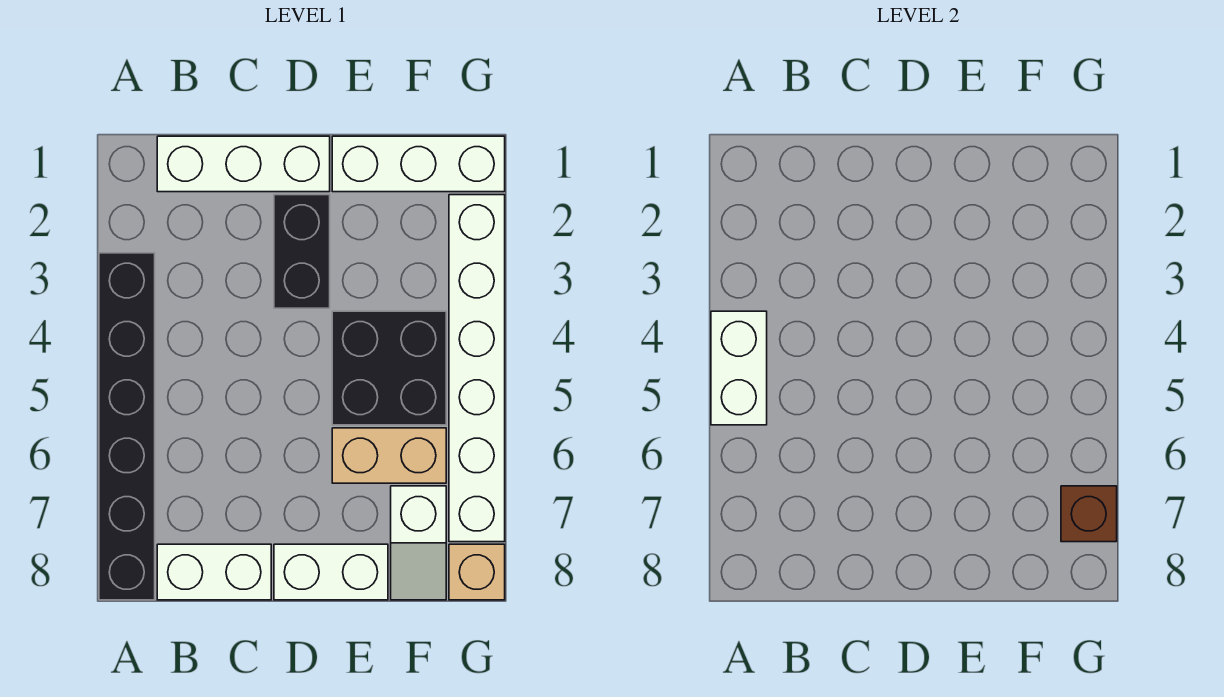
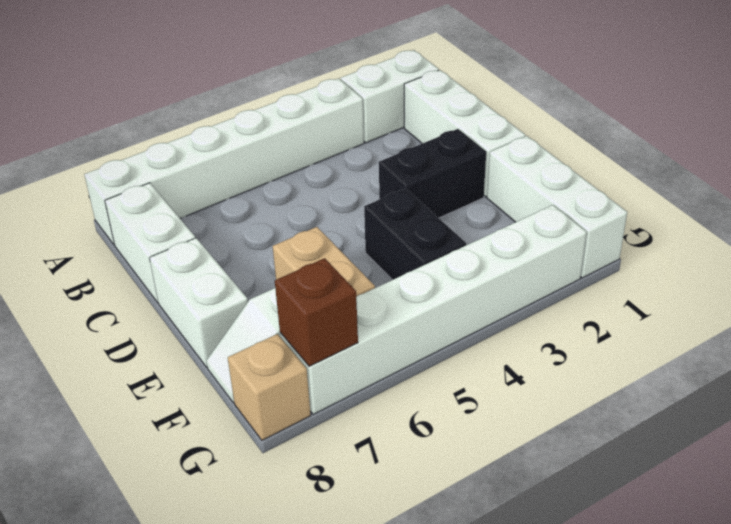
black 1x6 brick [99,253,155,600] -> white 1x6 brick [84,78,364,245]
white 1x2 brick [711,311,767,425] -> white 1x2 brick moved to [341,50,439,143]
black 2x2 brick [332,311,446,425] -> black 1x2 brick [364,188,466,280]

